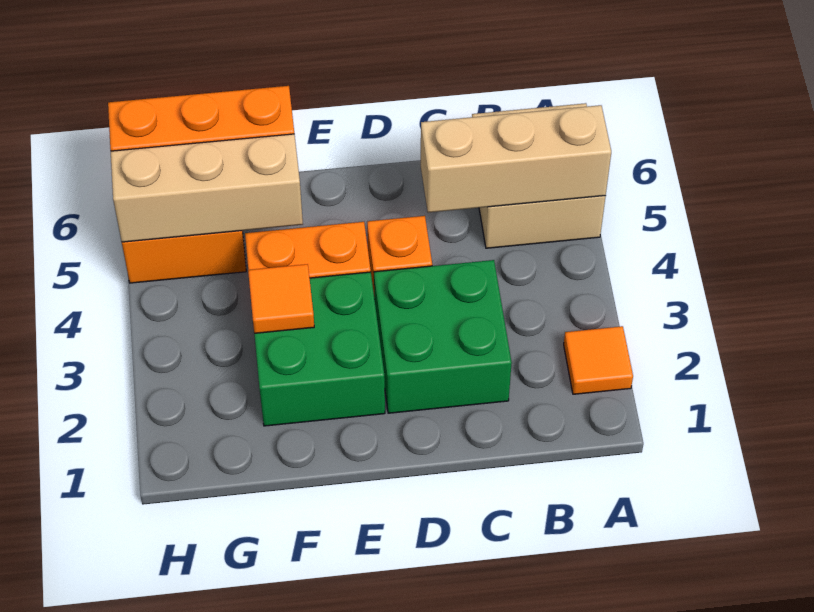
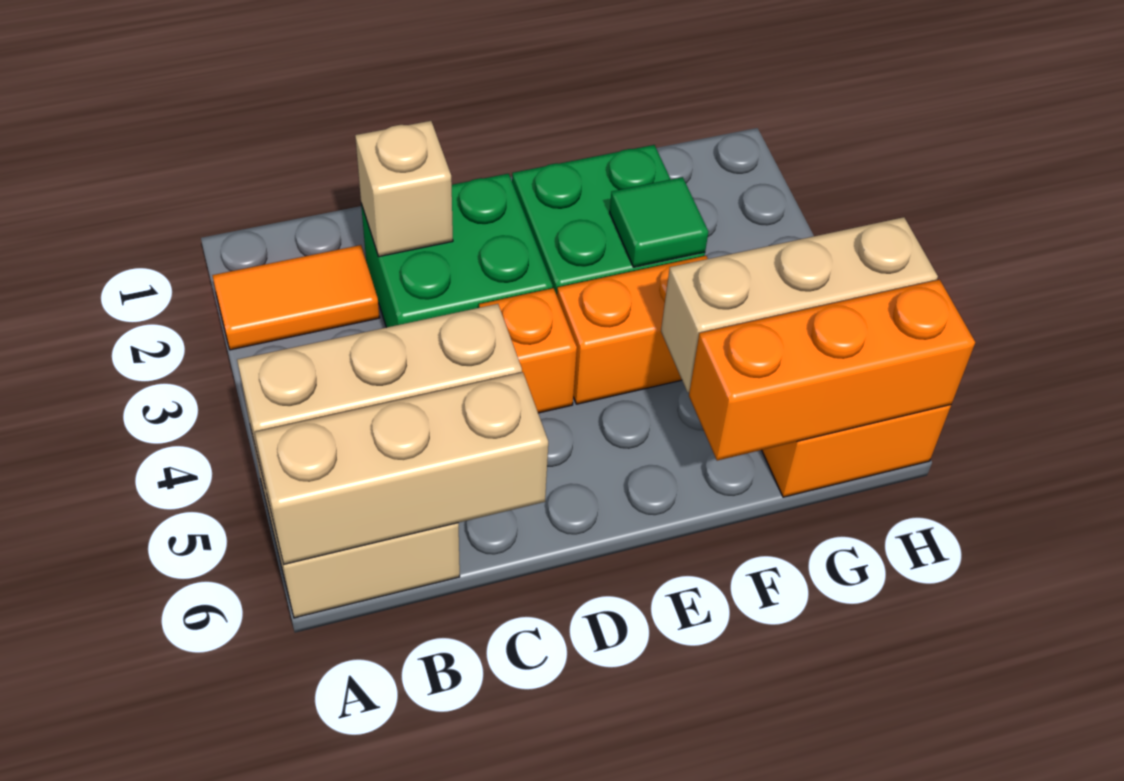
orange 1x1 tile [564,326,633,394] -> orange 1x2 tile [212,245,380,350]
none -> tan 1x3 brick [255,372,548,564]
none -> tan 1x1 brick [355,121,453,257]
orange 1x1 tile [248,264,314,333] -> green 1x1 tile [610,177,708,267]

